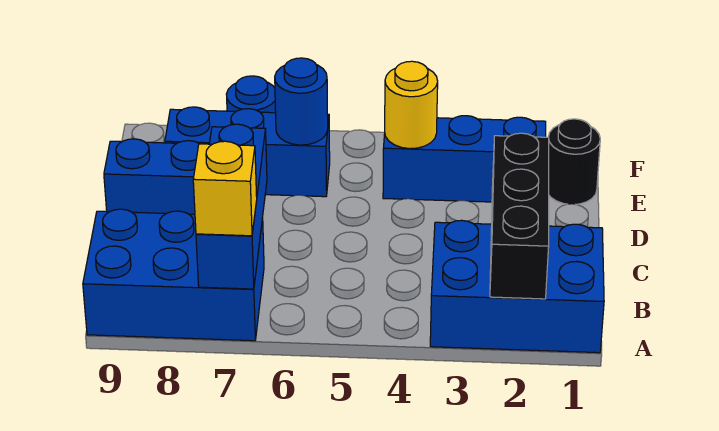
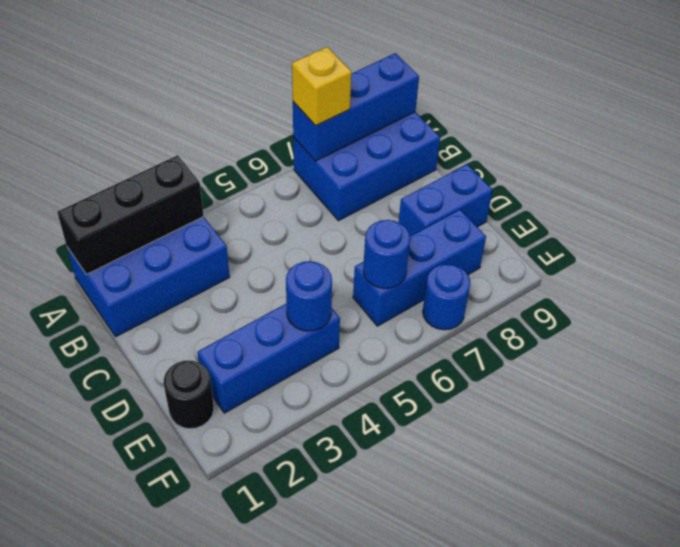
black 1x3 brick [490,133,549,299] -> black 1x3 brick turned to [57,155,204,274]
blue 1x3 brick [196,124,267,289] -> blue 1x3 brick turned to [293,53,419,161]
yellow 1x1 round brick [385,61,438,149] -> blue 1x1 round brick [286,261,332,331]

